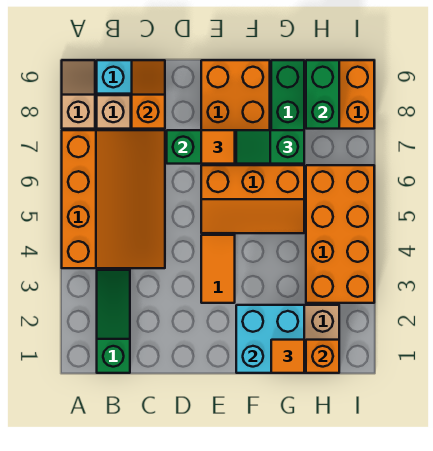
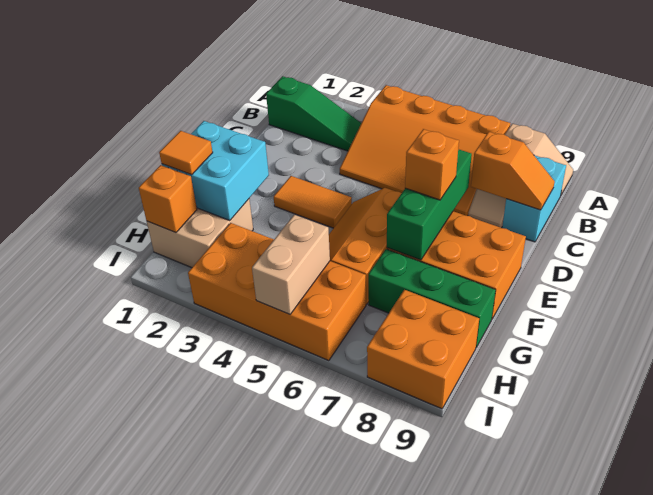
orange 1x1 tile [201,130,235,164] -> orange 1x1 brick [405,129,459,200]
green 1x2 slope [236,130,304,164] -> none
none -> tan 1x2 brick [252,215,330,314]
green 1x2 brick [306,60,339,129] -> none

